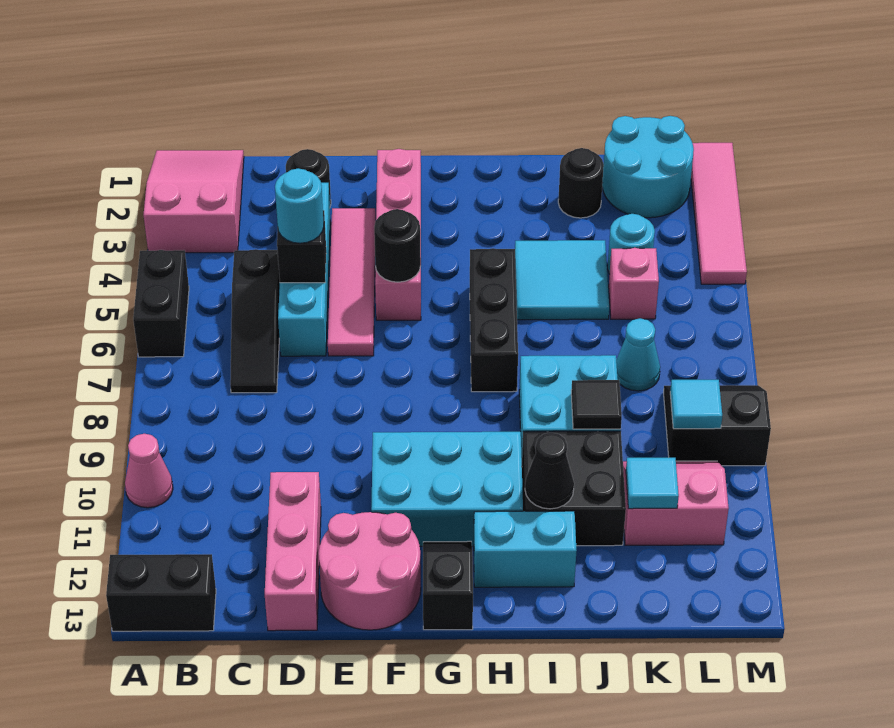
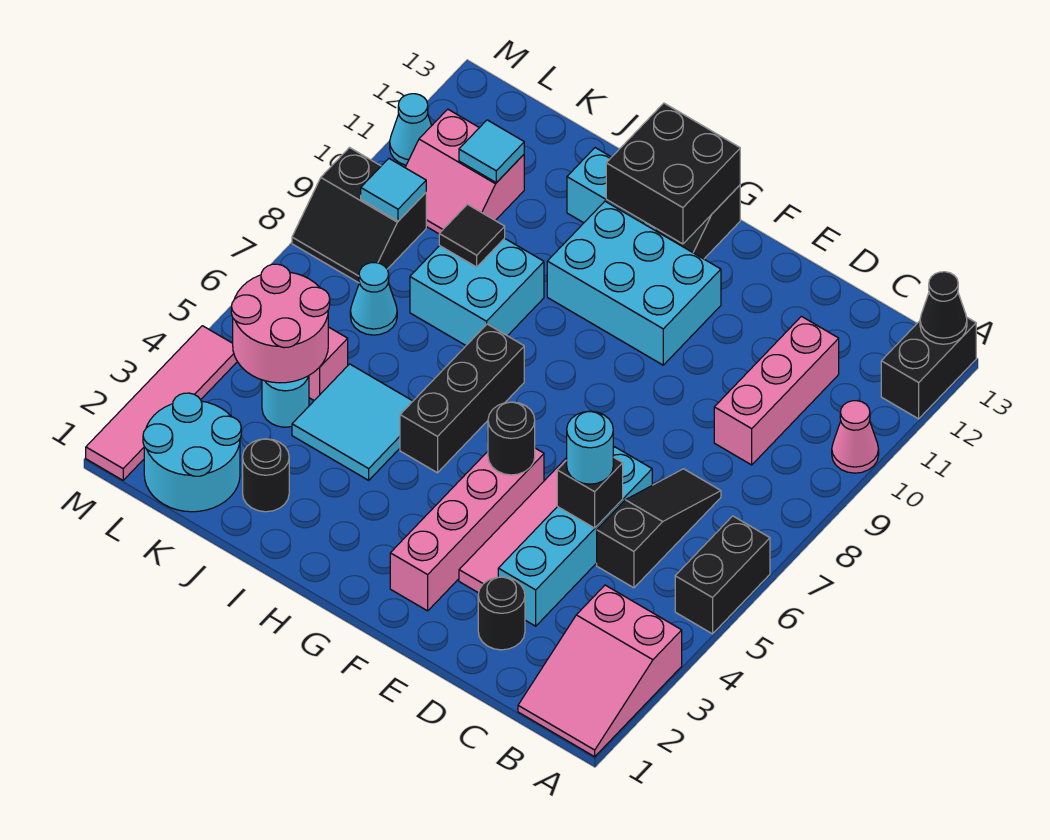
black 1x2 brick [106,554,216,631] -> black 1x2 brick turned to [881,317,976,419]
pink 1x3 brick [265,472,321,631] -> pink 1x3 brick moved to [714,316,839,465]
pink 2x2 round brick [319,512,421,630] -> pink 2x2 round brick moved to [231,264,330,383]
black 2x2 brick [522,431,626,546] -> black 2x2 brick moved to [606,103,740,244]
black 1x1 cone [525,433,574,509] -> black 1x1 cone moved to [920,272,967,344]
none -> cyan 1x1 cone [390,94,432,165]

